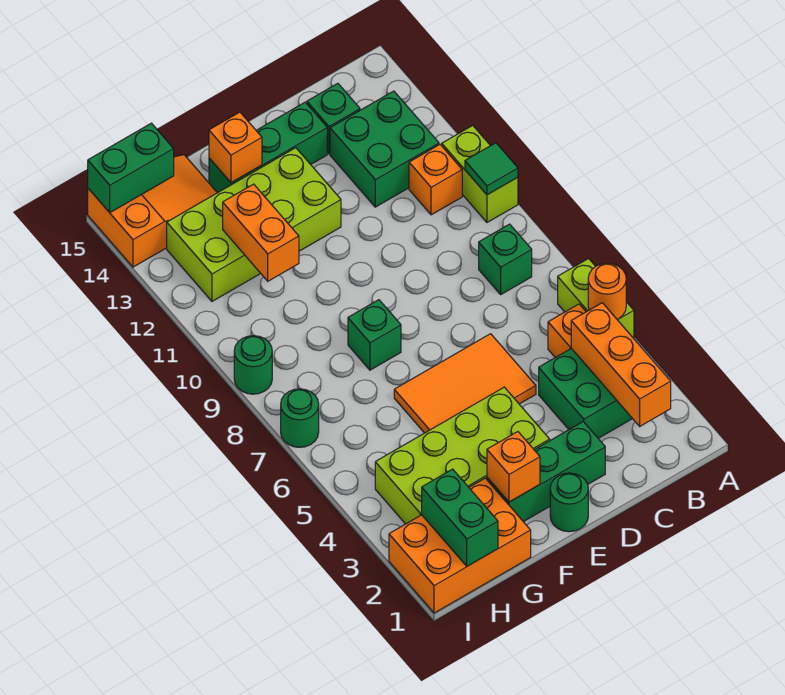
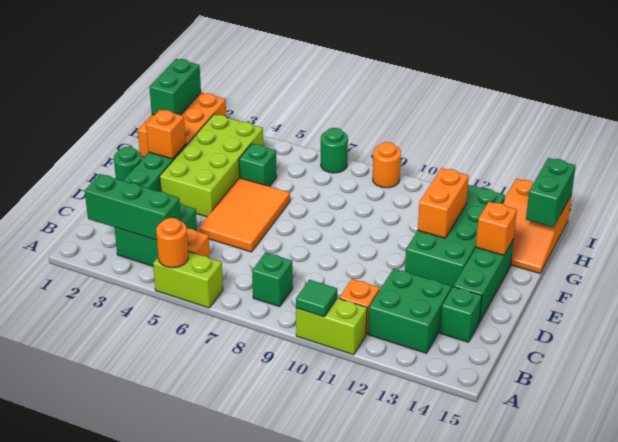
orange 1x3 brick [571,303,671,426] -> green 1x3 brick [85,174,181,240]
lime 2x4 brick [167,148,341,301] -> green 2x4 brick [405,185,505,289]
green 1x1 brick [348,300,401,370] -> green 1x1 brick moved to [239,144,277,186]
orange 1x2 brick [223,184,299,281] -> orange 1x2 brick turned to [418,168,469,238]
green 1x2 brick [422,469,498,566] -> green 1x2 brick turned to [150,59,201,115]
green 1x1 round brick [234,336,272,394] -> orange 1x1 round brick [373,142,401,188]

